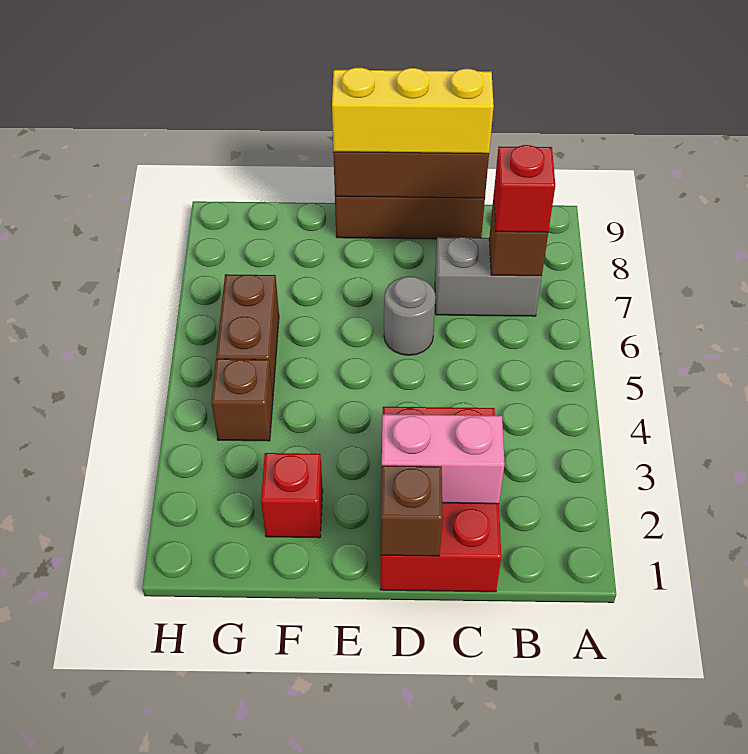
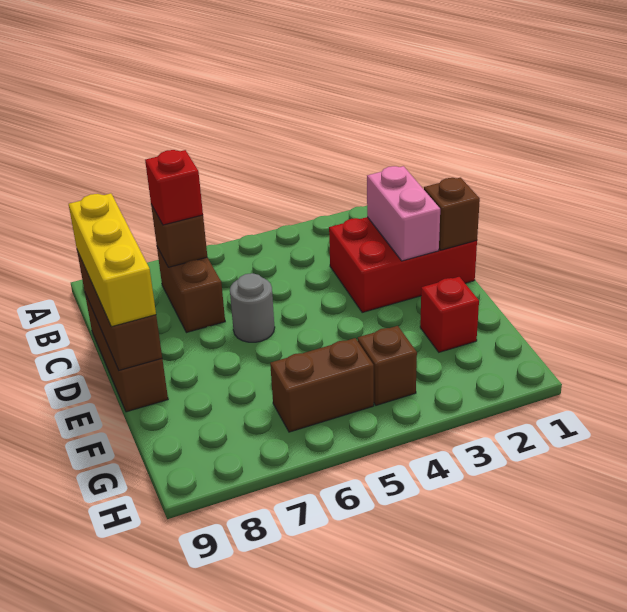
grey 1x2 brick [435,237,542,316] -> brown 1x2 brick [157,247,225,333]

